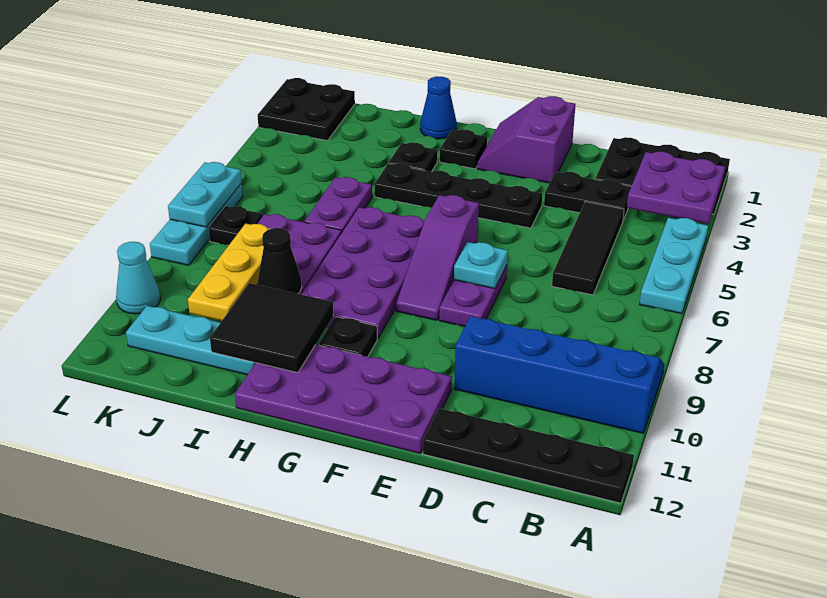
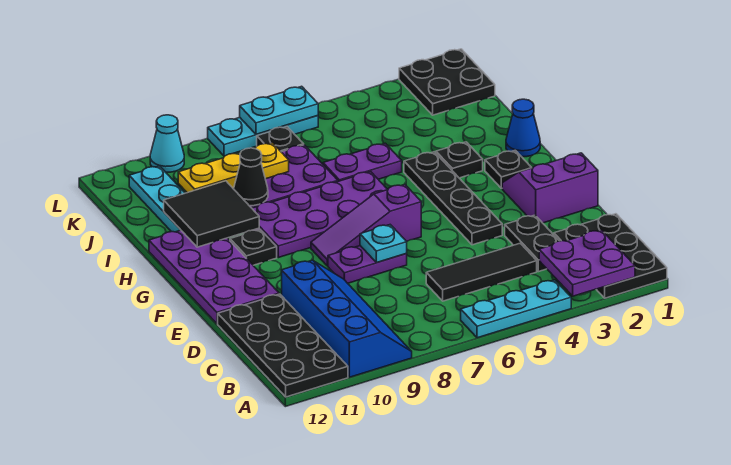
black 1x4 plate [423,409,634,503] -> black 2x4 plate [218,294,348,397]

